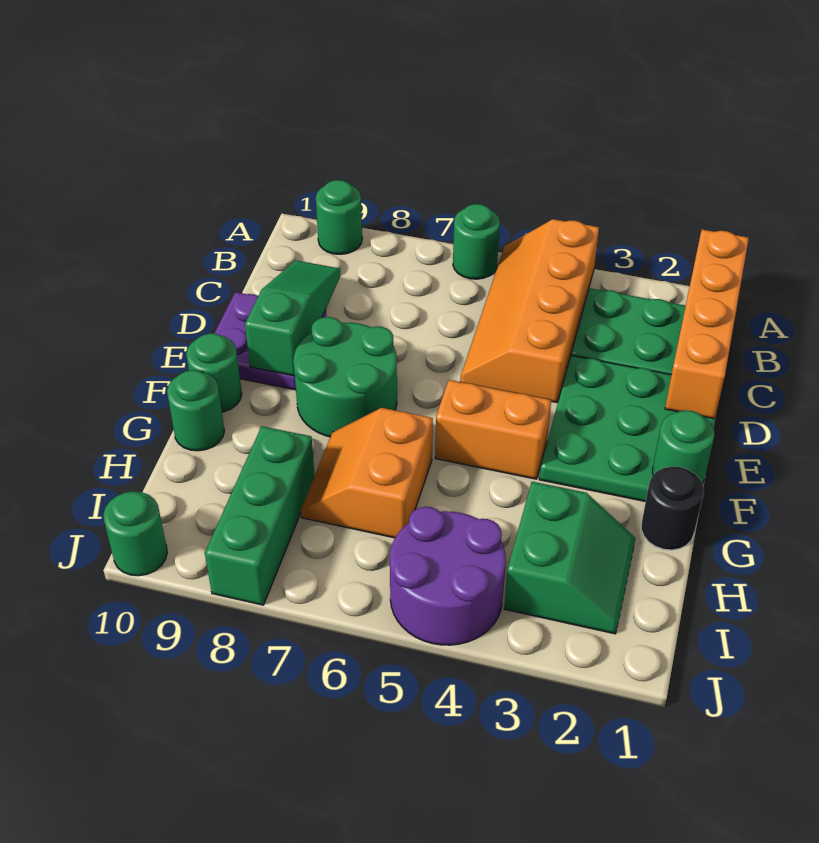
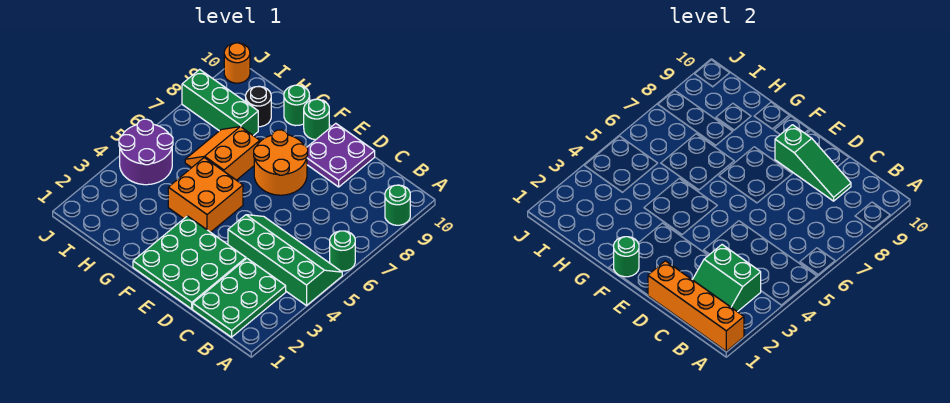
orange 2x4 slope [460,219,599,402] -> green 2x4 slope [228,215,342,306]
green 2x2 round brick [293,317,397,437] -> orange 2x2 round brick [254,130,308,195]
orange 1x2 brick [435,380,551,479] -> orange 2x2 brick [168,158,243,232]
black 1x1 round brick [641,467,704,550] -> black 1x1 round brick moved to [246,86,271,127]
orange 2x2 slope [301,408,433,538] -> orange 2x2 slope turned to [185,127,260,180]
green 2x2 slope [504,482,635,634] -> green 2x2 slope moved to [692,245,761,312]
green 1x1 round brick [103,491,167,576] -> orange 1x1 round brick [224,43,250,83]

